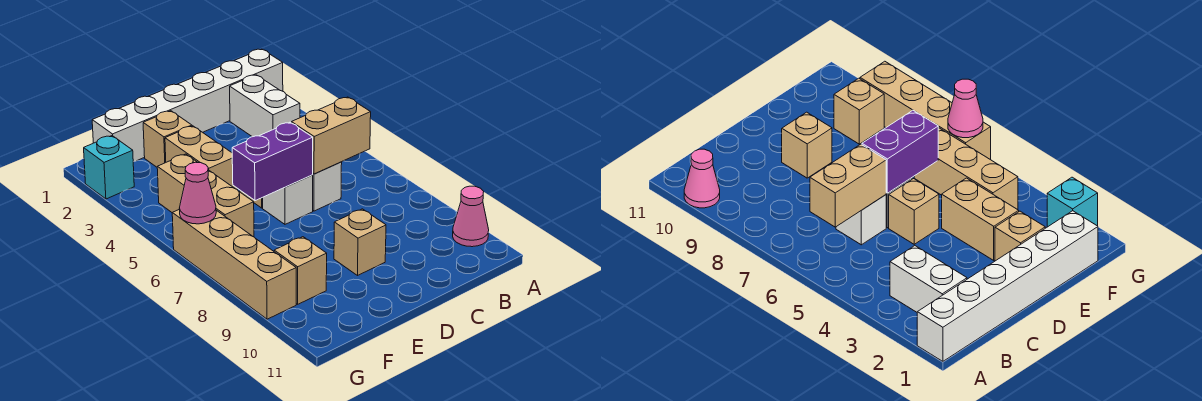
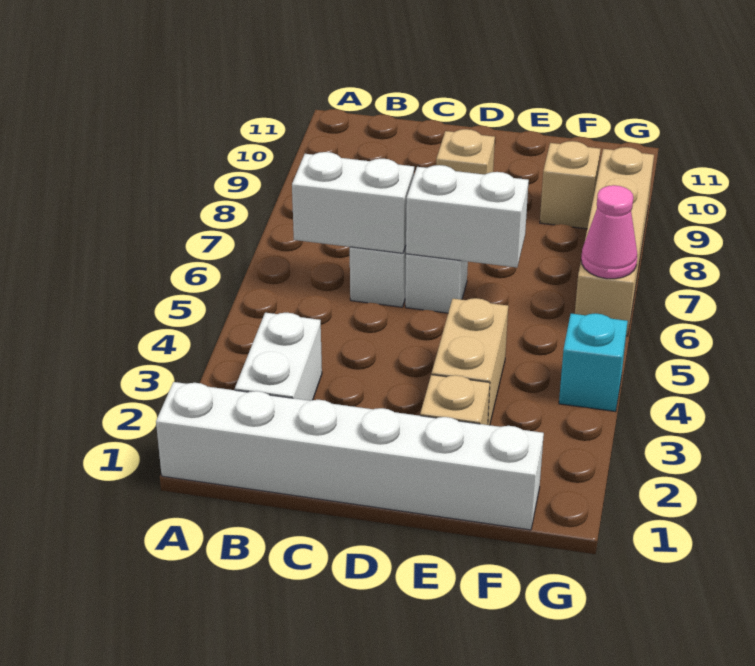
pink 1x1 cone [453,186,489,247] -> none
tan 1x2 brick [292,97,371,174] -> white 1x2 brick [292,152,414,253]
tan 1x1 brick [889,179,939,244] -> none
purple 1x2 brick [232,122,313,201] -> white 1x2 brick [406,165,529,268]
tan 1x3 brick [157,154,254,237] -> none
cyan 1x1 brick [84,136,134,199] -> cyan 1x1 brick moved to [559,313,628,411]

